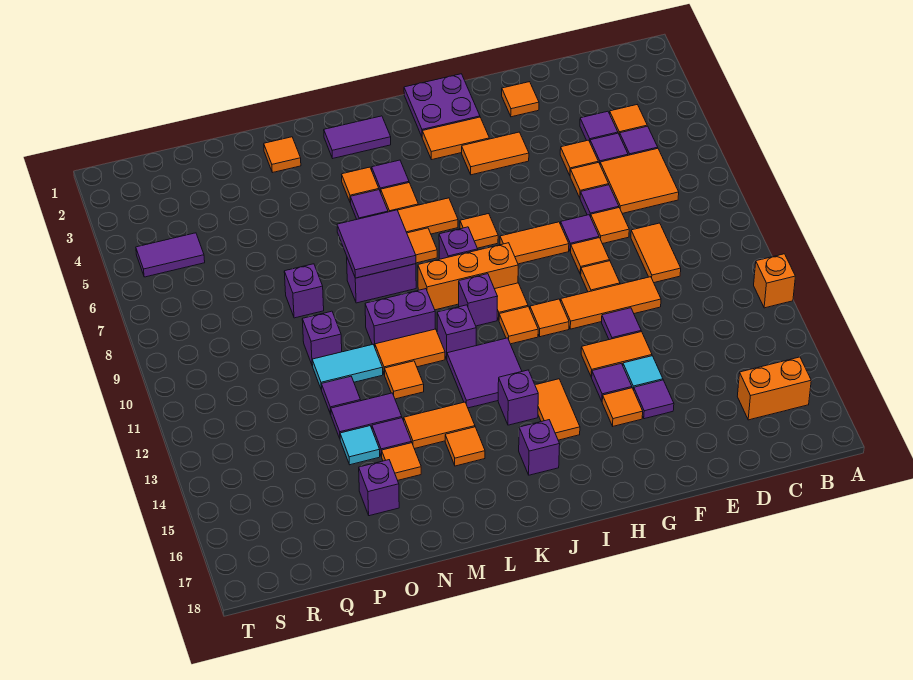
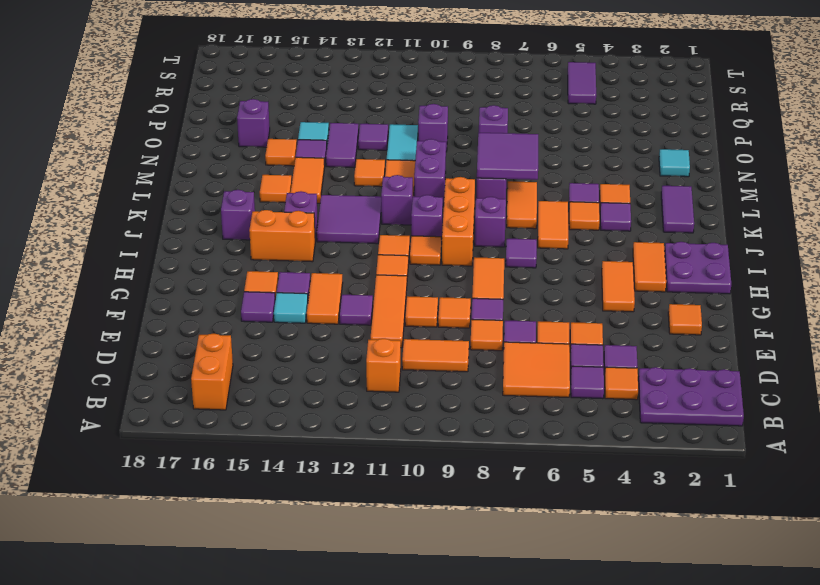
orange 1x1 brick [754,254,795,308] -> orange 1x1 brick moved to [366,339,401,392]
none -> purple 2x3 plate [638,367,744,426]
orange 1x1 tile [460,214,498,248] -> purple 1x1 tile [506,239,537,268]
orange 1x2 tile [535,379,580,440] -> orange 1x2 brick [249,210,315,262]
orange 1x1 tile [264,137,301,173] -> cyan 1x1 tile [659,149,690,177]

